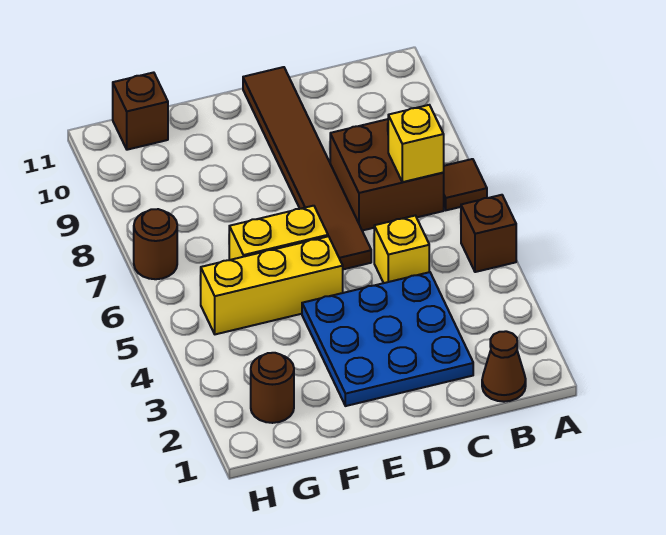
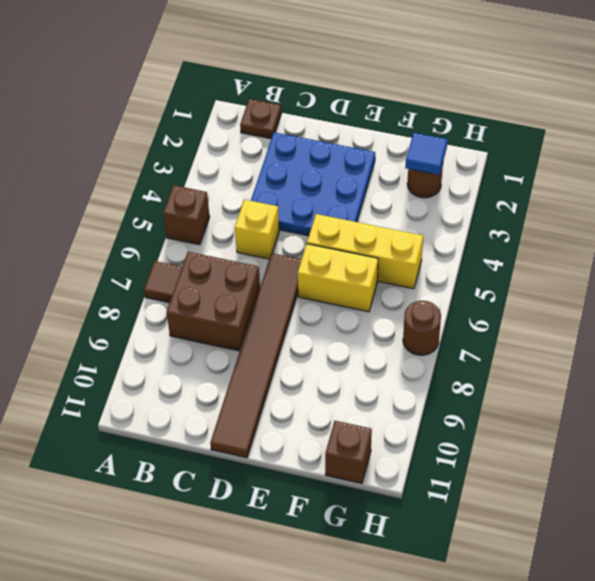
brown 1x1 cone [482,331,526,402] -> brown 1x1 plate [240,99,281,139]
yellow 1x1 brick [388,105,444,182] -> none
none -> blue 1x1 tile [405,133,447,175]

